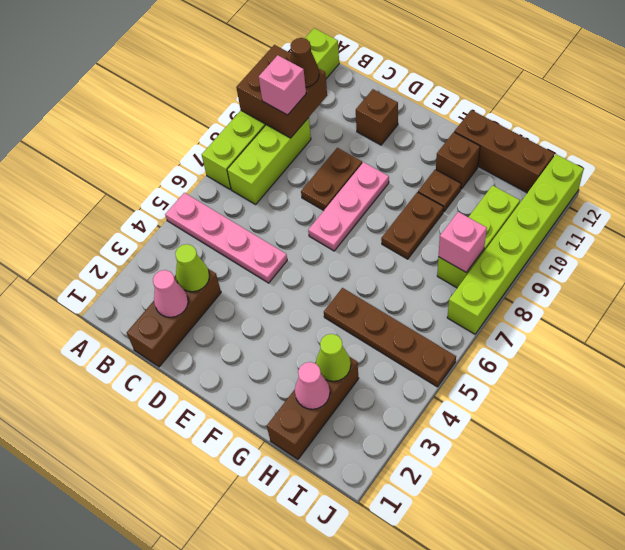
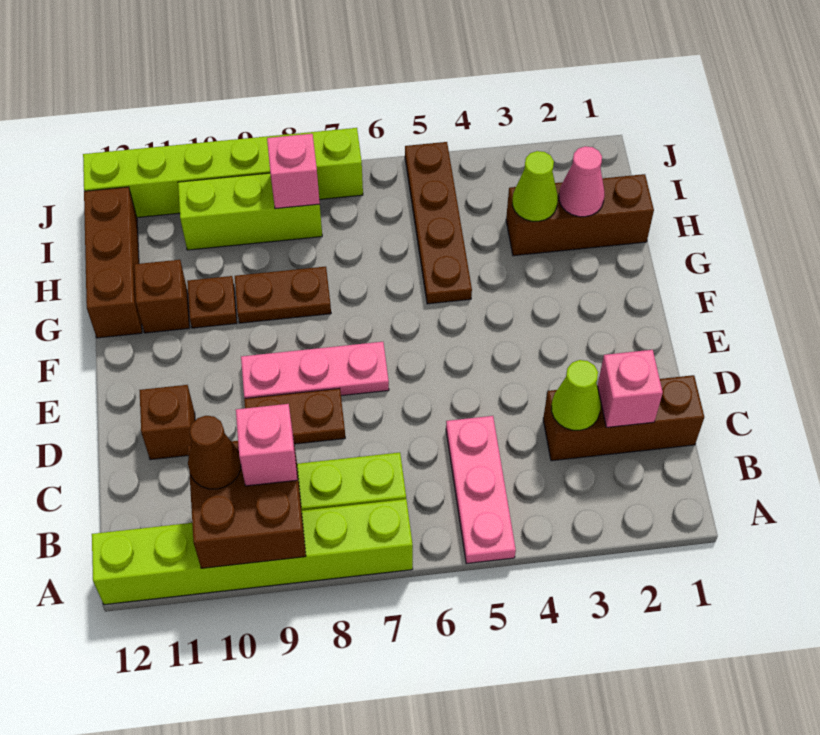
pink 1x4 plate [165,193,287,283] -> pink 1x3 plate [446,416,516,564]
pink 1x1 cone [153,270,188,317] -> pink 1x1 brick [598,350,663,427]

